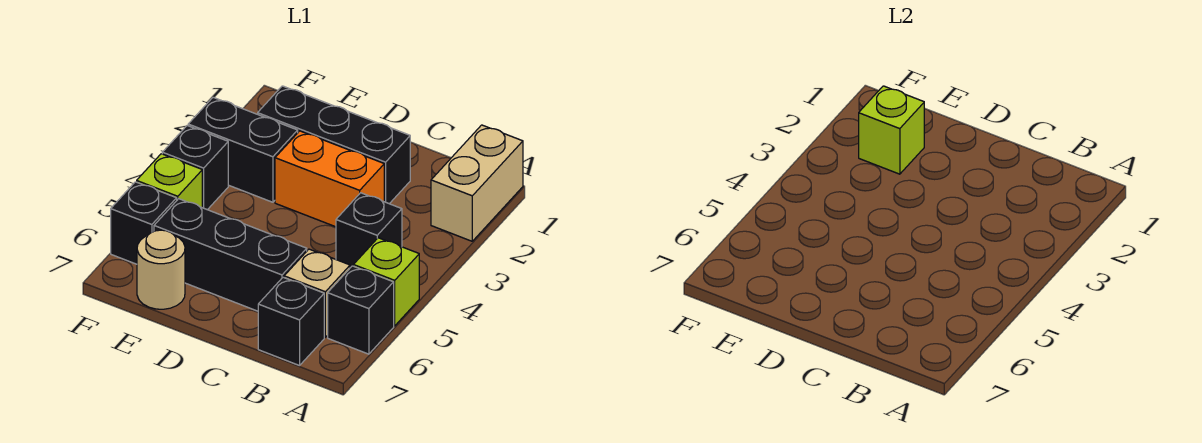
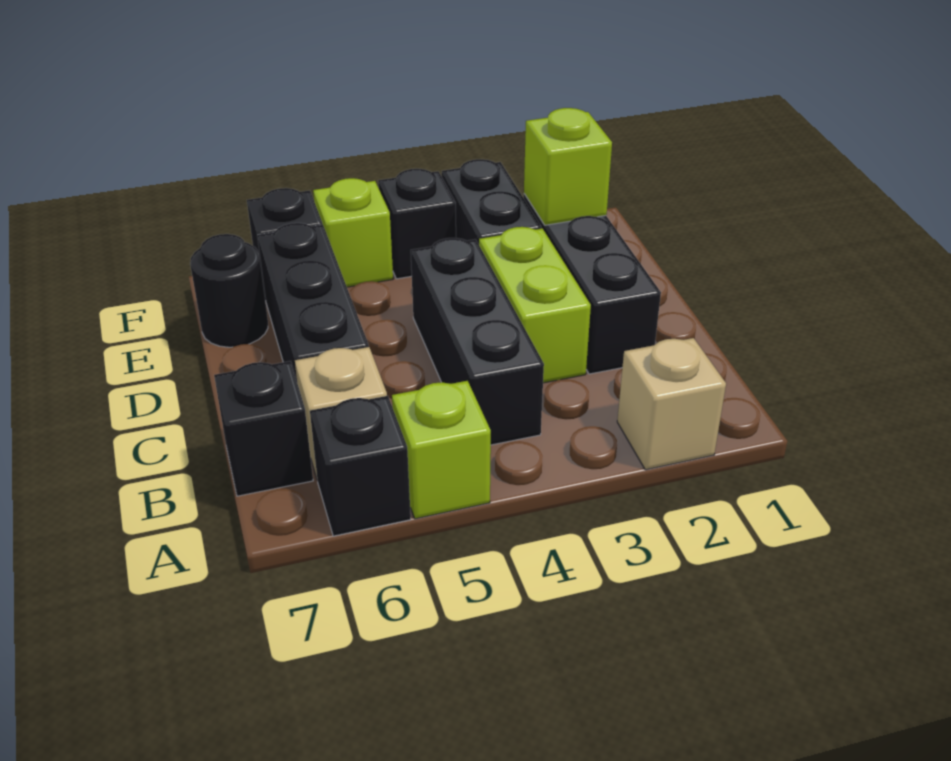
tan 1x2 brick [431,125,523,241] -> tan 1x1 brick [617,338,726,470]
black 1x1 brick [336,193,402,268] -> black 1x3 brick [411,238,544,445]
orange 1x2 brick [275,131,384,227] -> lime 1x2 brick [479,227,591,383]
tan 1x1 round brick [137,230,185,309] -> black 1x1 round brick [190,234,268,347]

